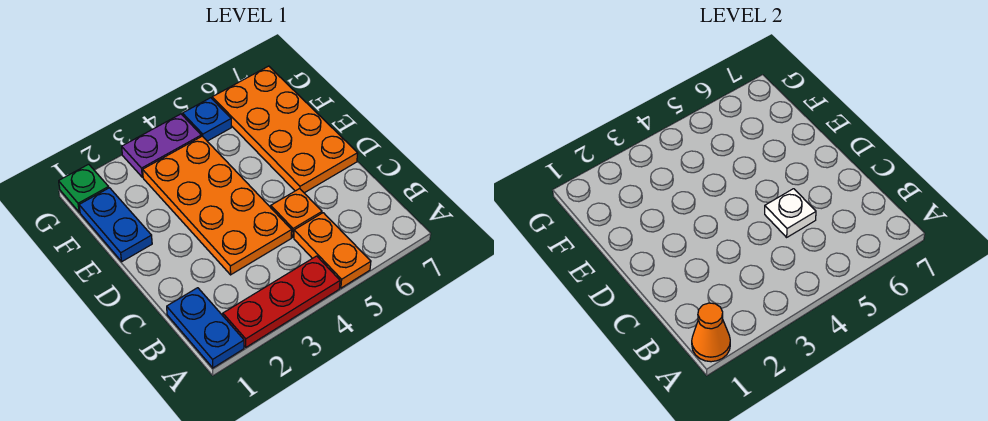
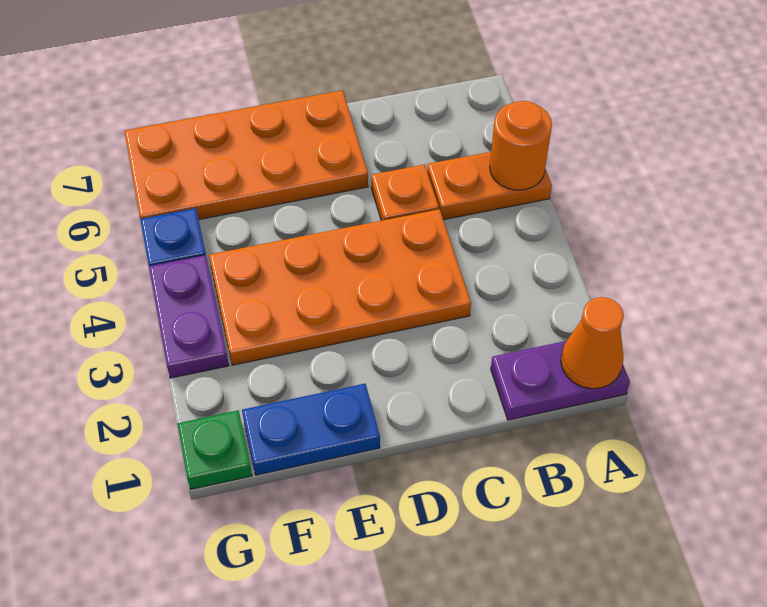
blue 1x2 plate [167,288,244,368] -> purple 1x2 plate [491,341,630,420]
red 1x3 plate [223,256,340,347] -> none
none -> orange 1x1 round brick [490,101,552,190]
white 1x1 plate [765,189,816,237] -> none

